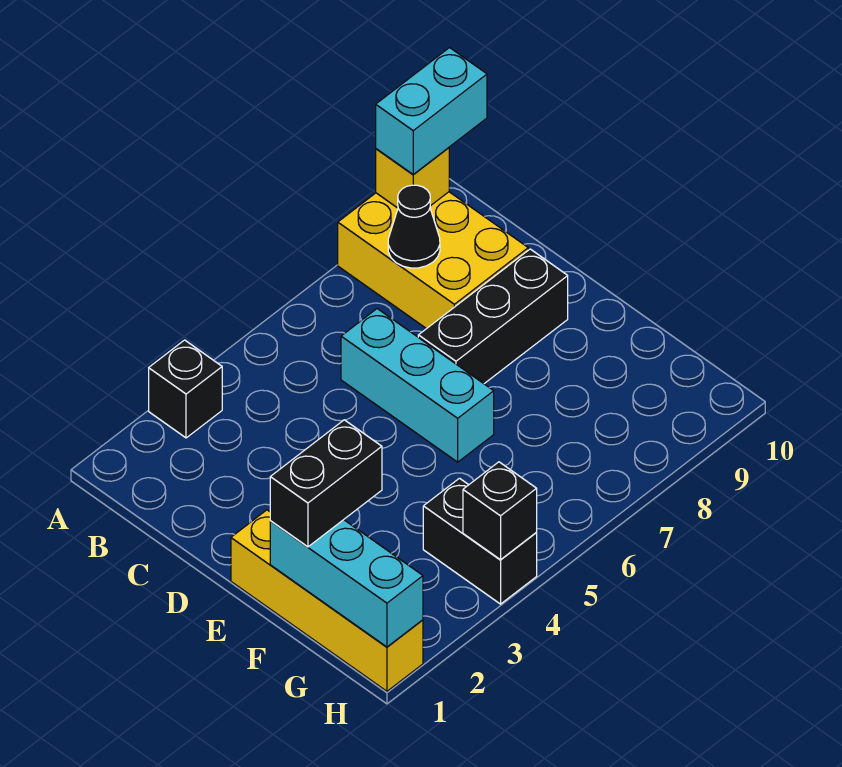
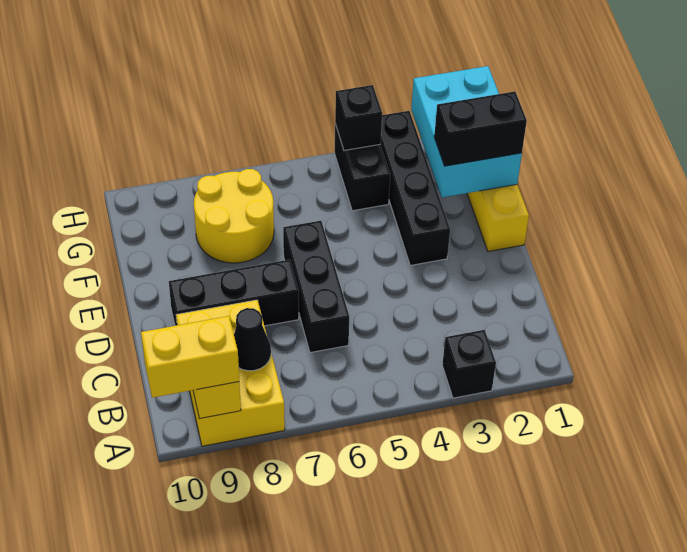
cyan 1x2 brick [376,48,487,175] -> yellow 1x2 brick [141,316,239,398]
cyan 1x3 brick [341,309,494,462] -> black 1x3 brick [283,221,349,353]
none -> black 1x4 brick [381,111,450,266]
cyan 1x3 brick [270,520,423,647] -> cyan 2x3 brick [411,66,522,197]
none -> yellow 2x2 round brick [194,169,274,263]

